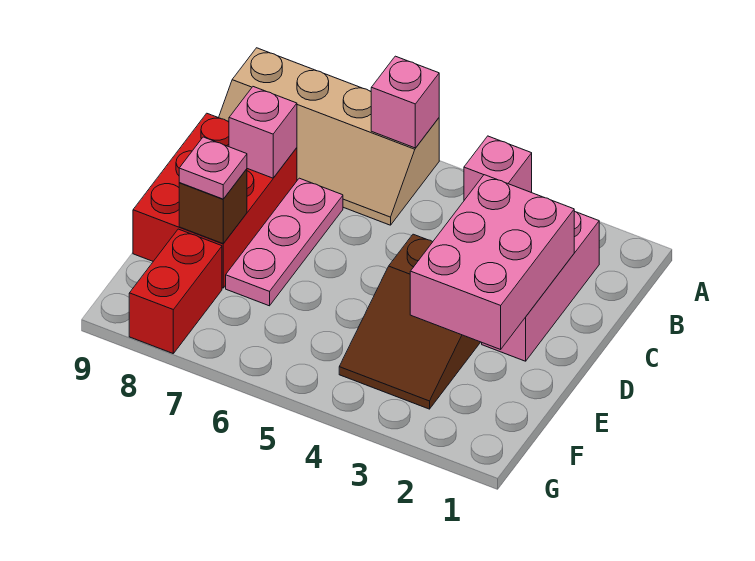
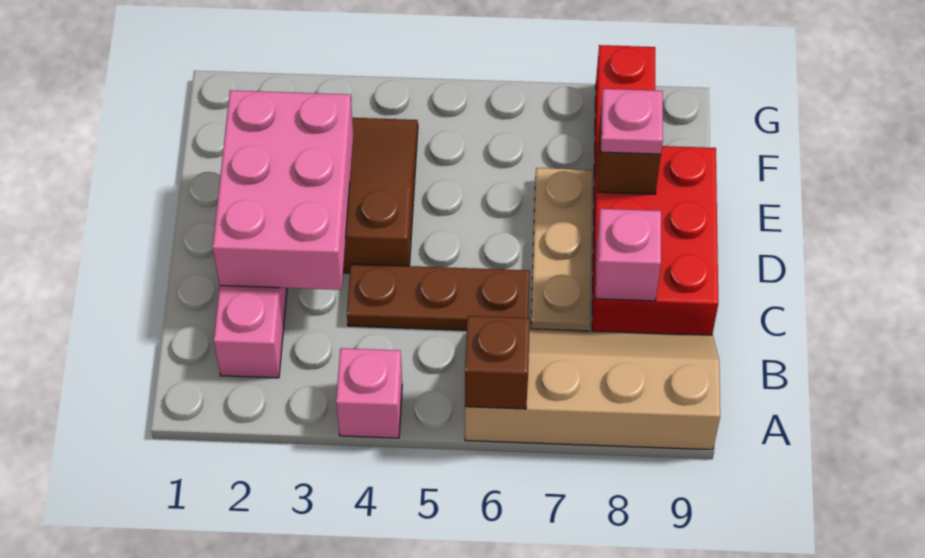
pink 1x1 brick [371,56,439,148] -> brown 1x1 brick [465,316,530,409]
none -> brown 1x3 plate [347,264,530,330]
pink 1x3 plate [226,178,343,306] -> tan 1x3 plate [531,168,593,331]

